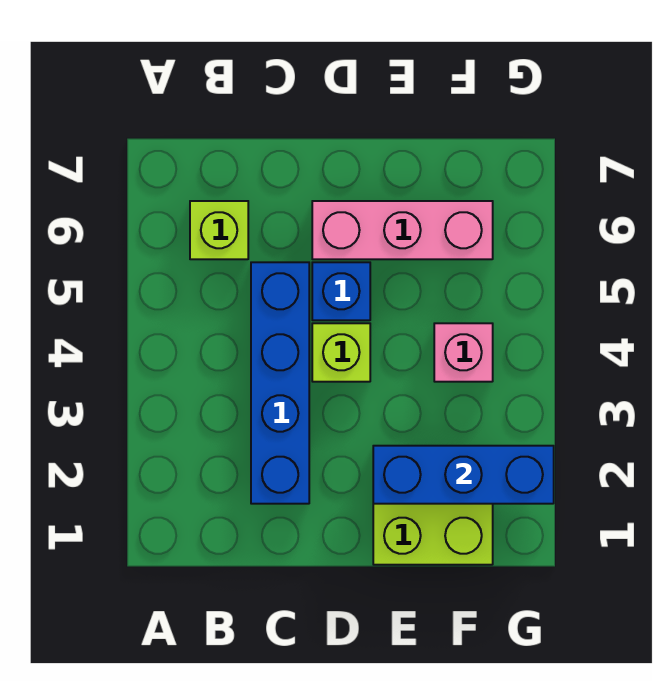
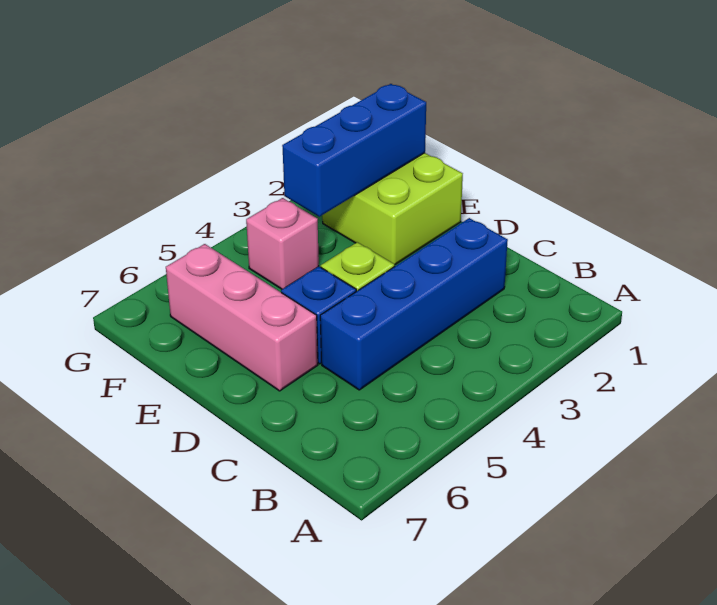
lime 1x1 brick [190,201,248,259] -> none
blue 1x3 brick [373,446,554,504] -> blue 1x3 brick turned to [282,84,426,217]

